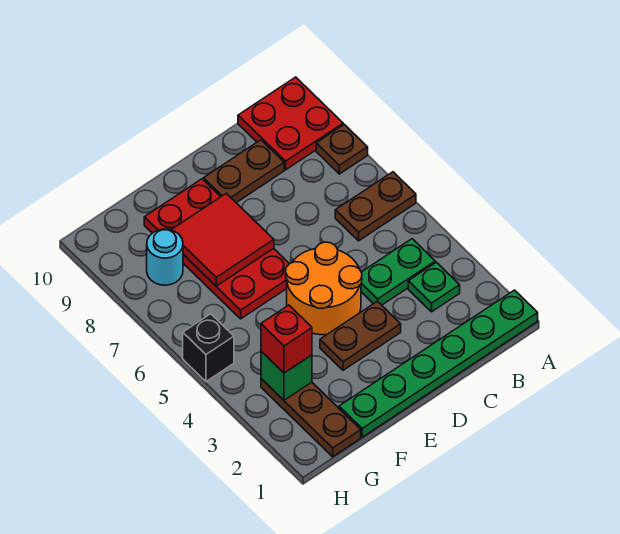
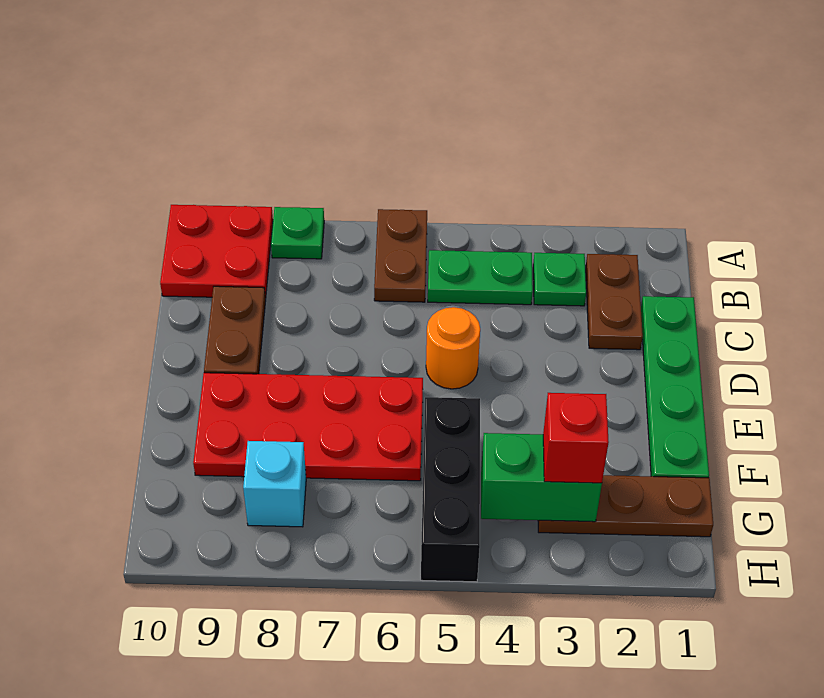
green 1x6 plate [339,290,538,437] -> green 1x4 plate [641,296,709,478]
brown 1x1 plate [316,124,368,174] -> green 1x1 plate [271,207,324,259]
green 1x2 plate [361,239,435,305] -> green 1x2 plate turned to [428,250,533,305]
brown 1x2 plate [320,301,401,370] -> brown 1x2 plate moved to [586,254,643,350]
orange 2x2 round brick [286,242,362,335] -> orange 1x1 round brick [426,307,480,389]
red 2x2 tile [172,193,274,286] -> none
green 1x1 brick [261,351,312,400] -> green 1x2 brick [481,433,602,522]
cyan 1x1 round brick [147,229,183,285] -> cyan 1x1 brick [243,441,306,527]
black 1x1 brick [183,314,234,381] -> black 1x3 brick [421,397,480,582]

